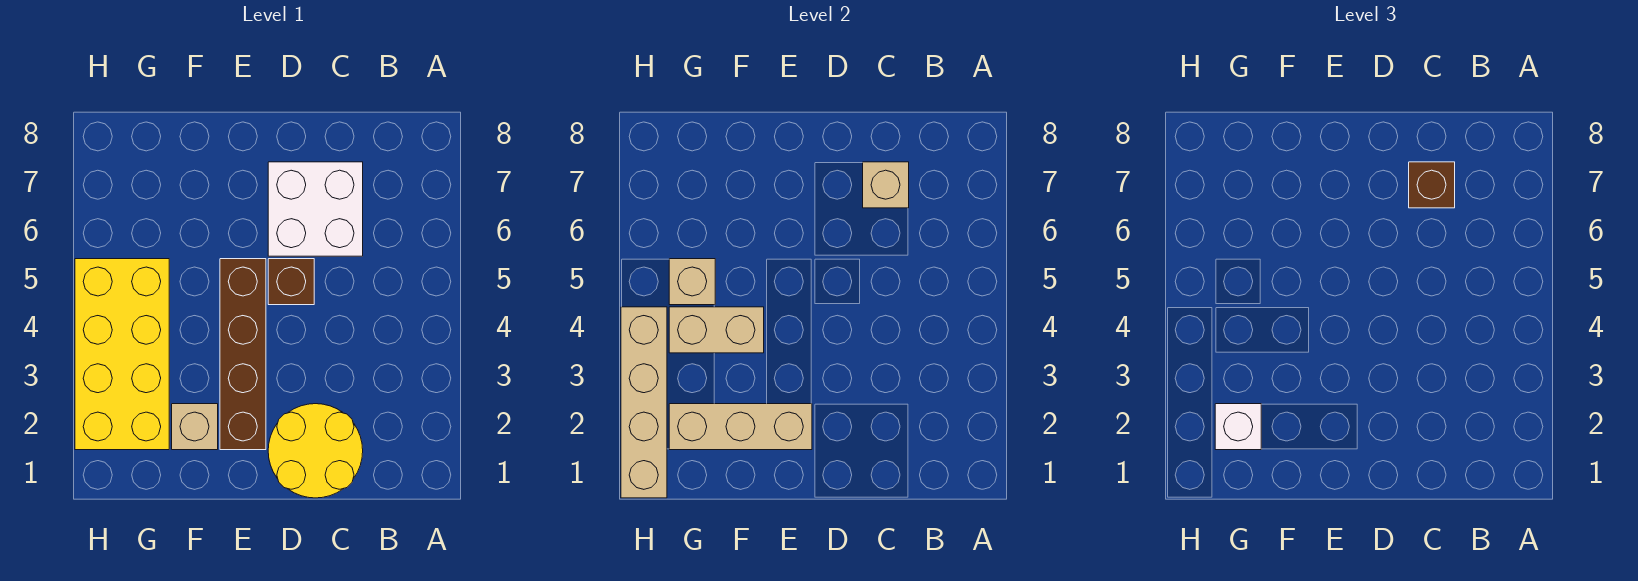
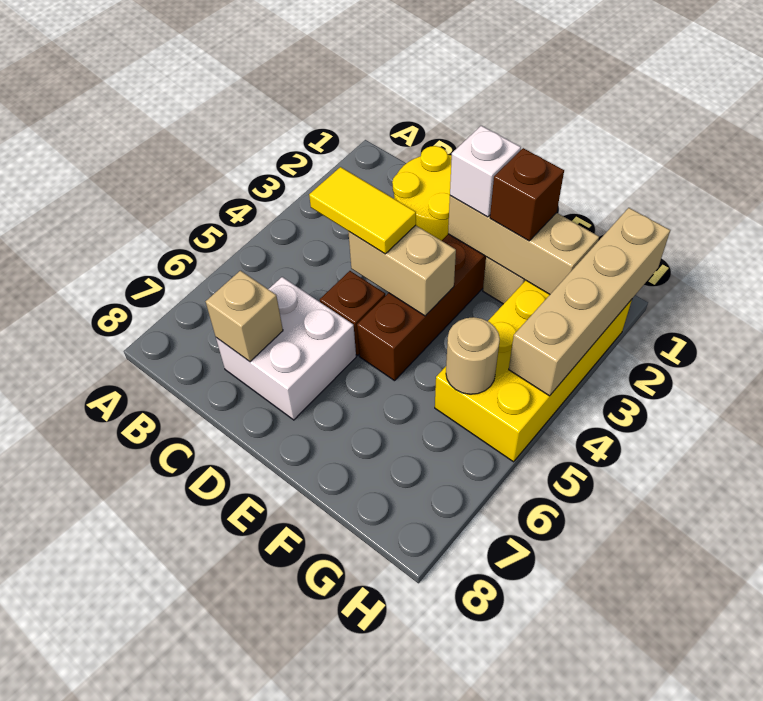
none -> yellow 1x2 tile [309,167,416,254]
brown 1x1 brick [1409,162,1455,208] -> brown 1x1 brick moved to [490,148,564,241]
tan 1x2 brick [669,307,764,353] -> tan 1x2 brick moved to [348,225,456,316]
white 1x1 brick [1215,404,1261,450] -> white 1x1 brick moved to [450,126,521,217]
tan 1x1 brick [669,259,715,305] -> tan 1x1 round brick [446,317,500,394]

